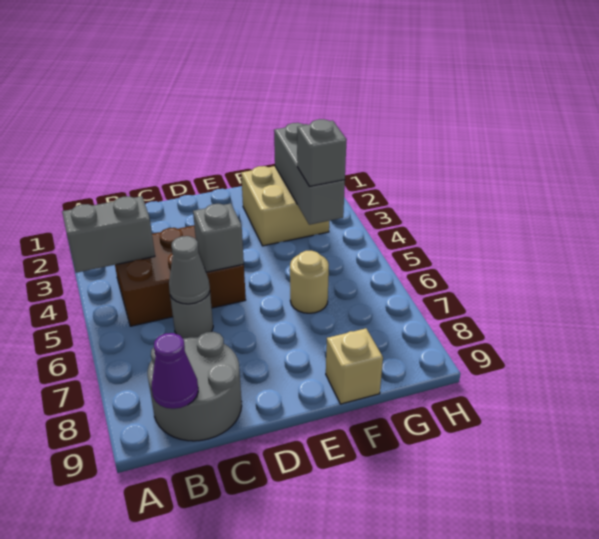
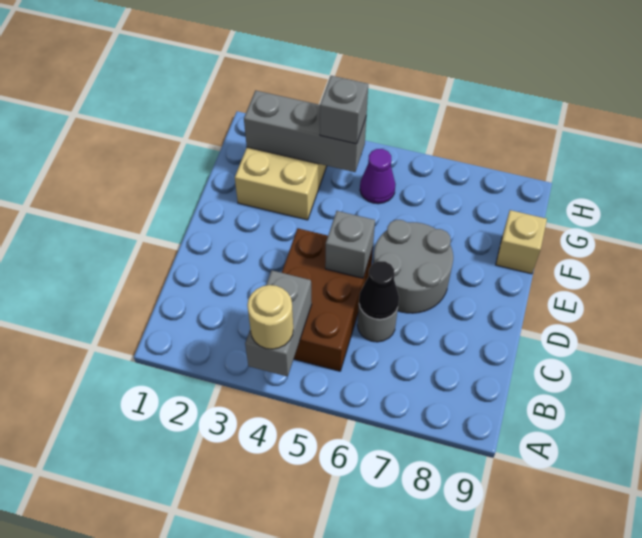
grey 2x2 round brick [148,332,242,441] -> grey 2x2 round brick moved to [373,220,453,313]
purple 1x1 cone [152,333,198,409] -> purple 1x1 cone moved to [360,149,396,204]
grey 1x1 cone [169,236,210,304] -> black 1x1 cone [359,261,399,319]
tan 1x1 round brick [290,251,329,313] -> tan 1x1 round brick moved to [247,285,293,349]

